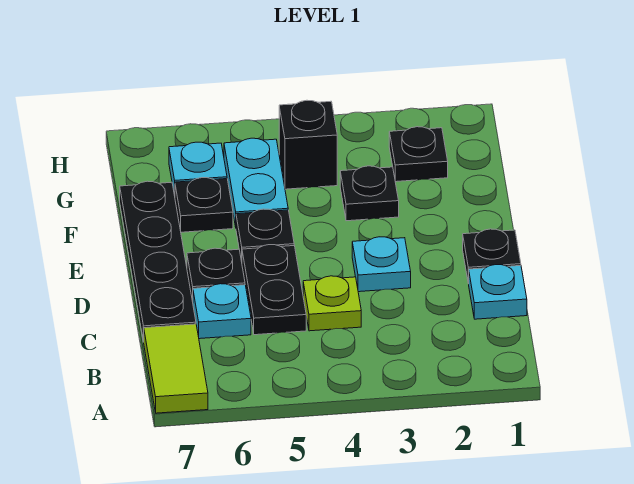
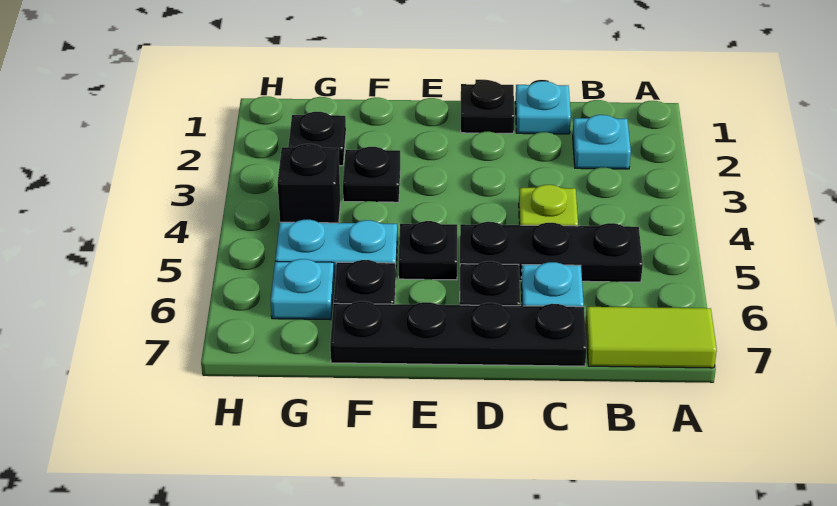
black 1x2 plate [242,245,306,335] -> black 1x3 plate [460,222,643,282]
cyan 1x1 plate [352,237,411,292] -> cyan 1x1 plate moved to [573,115,631,169]

